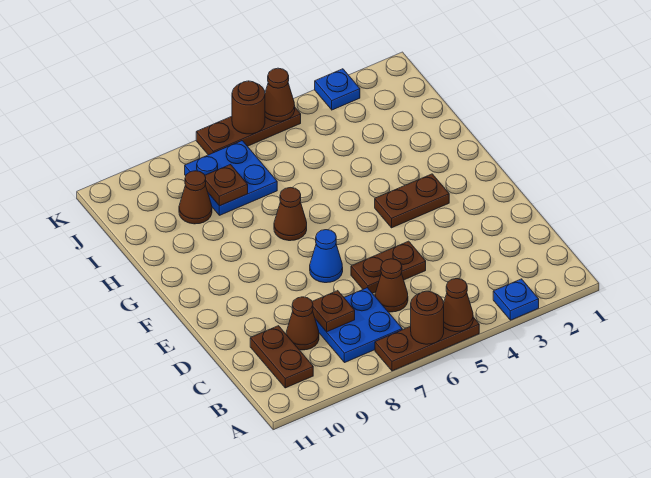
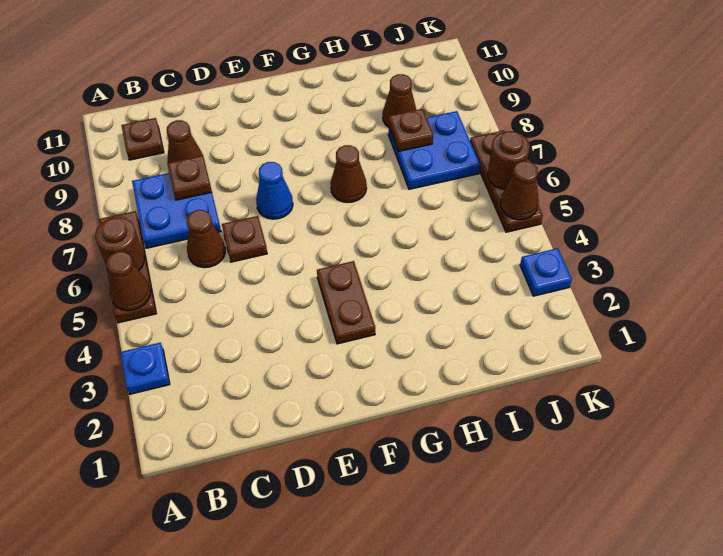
brown 1x2 plate [250,326,313,388] -> brown 1x1 plate [121,118,164,160]
brown 1x2 plate [351,241,426,293] -> brown 1x1 plate [222,216,267,262]

